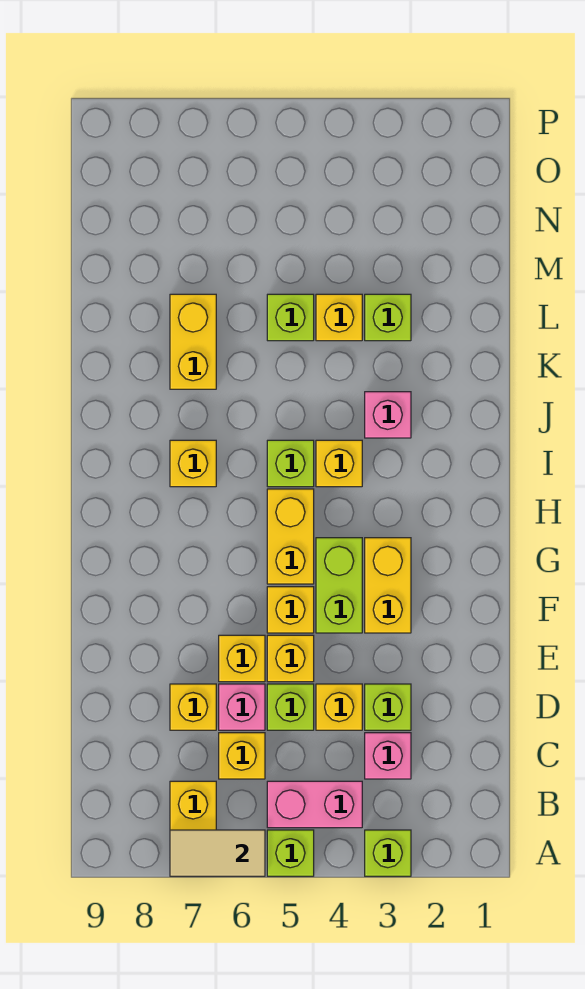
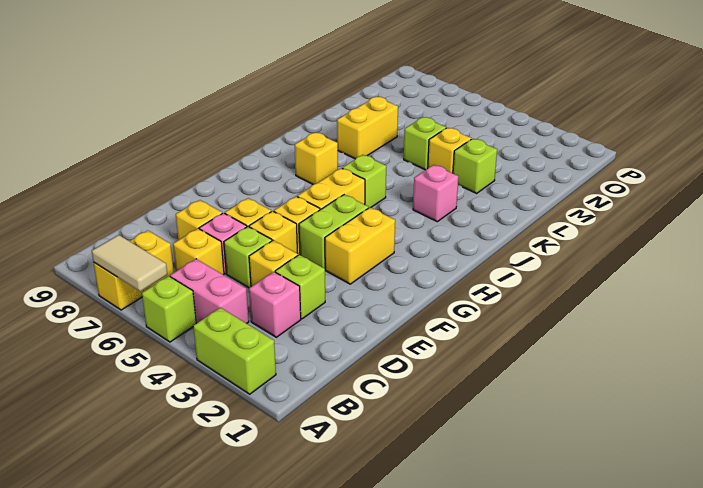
lime 1x1 brick [365,830,411,876] -> lime 1x2 brick [193,308,276,394]
yellow 1x1 brick [316,440,362,487] -> none

